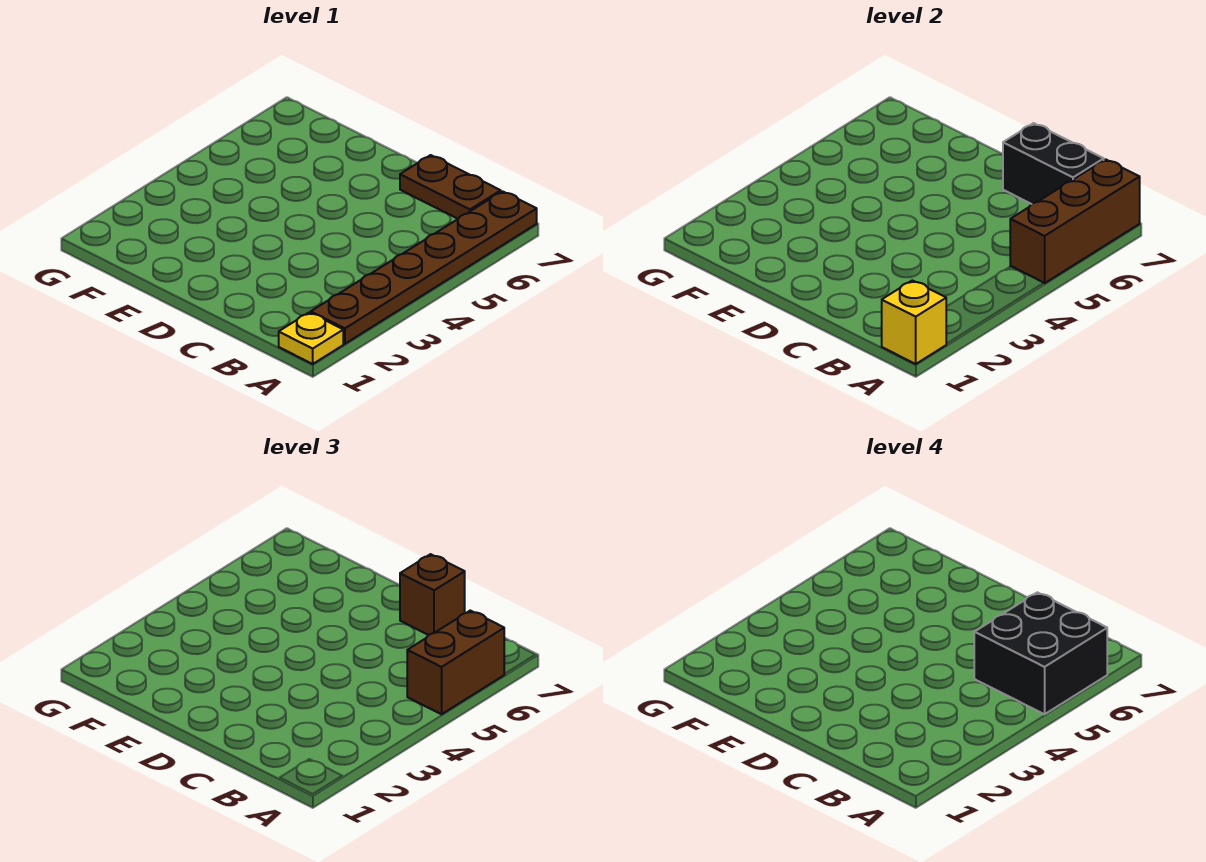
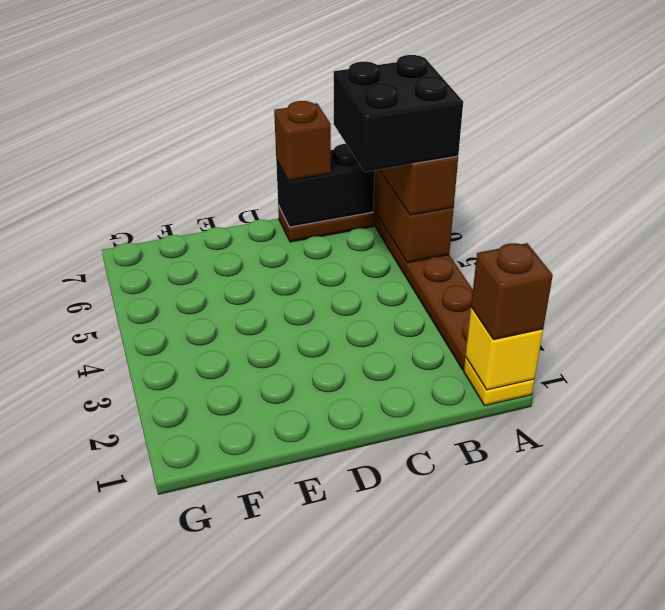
none -> brown 1x1 brick [471,243,553,340]

